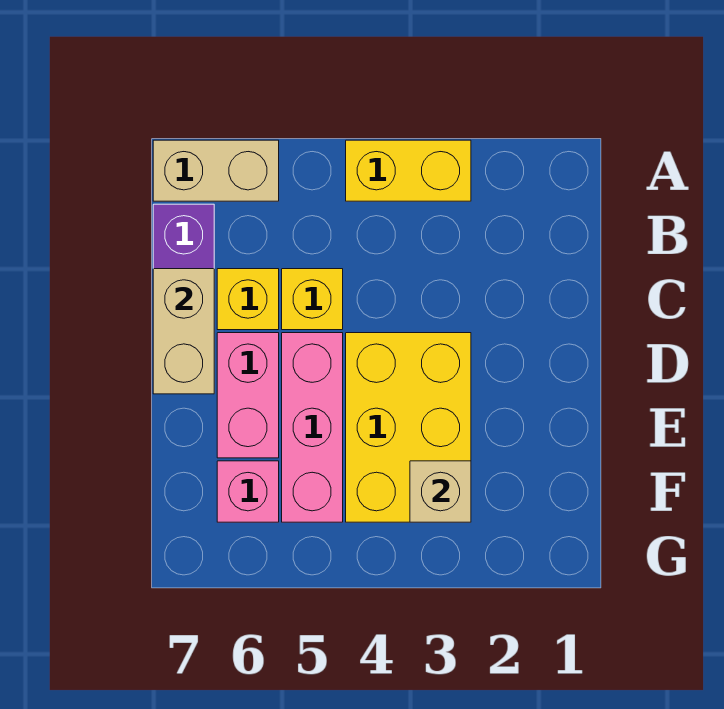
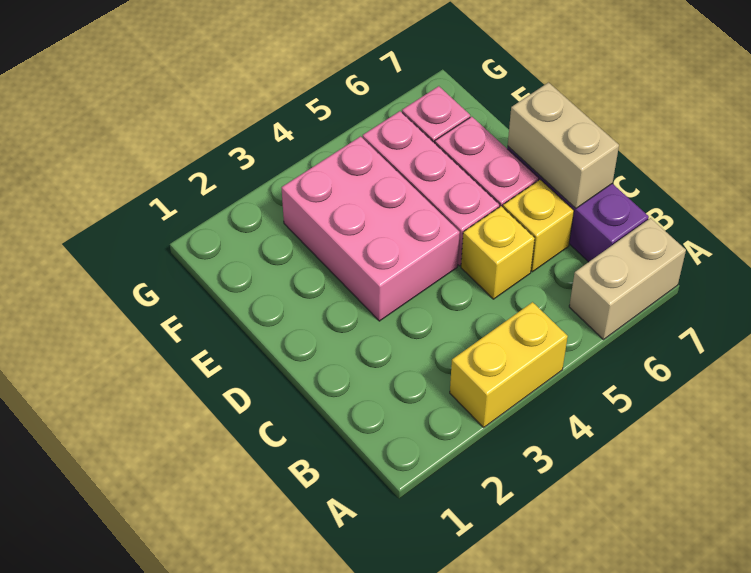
yellow 2x3 brick [346,333,471,522] -> pink 2x3 brick [282,136,460,321]
tan 1x1 brick [410,461,471,522] -> none

